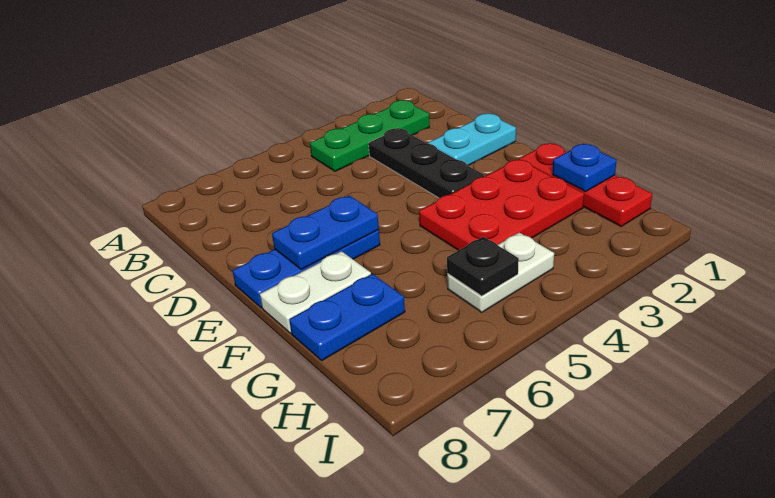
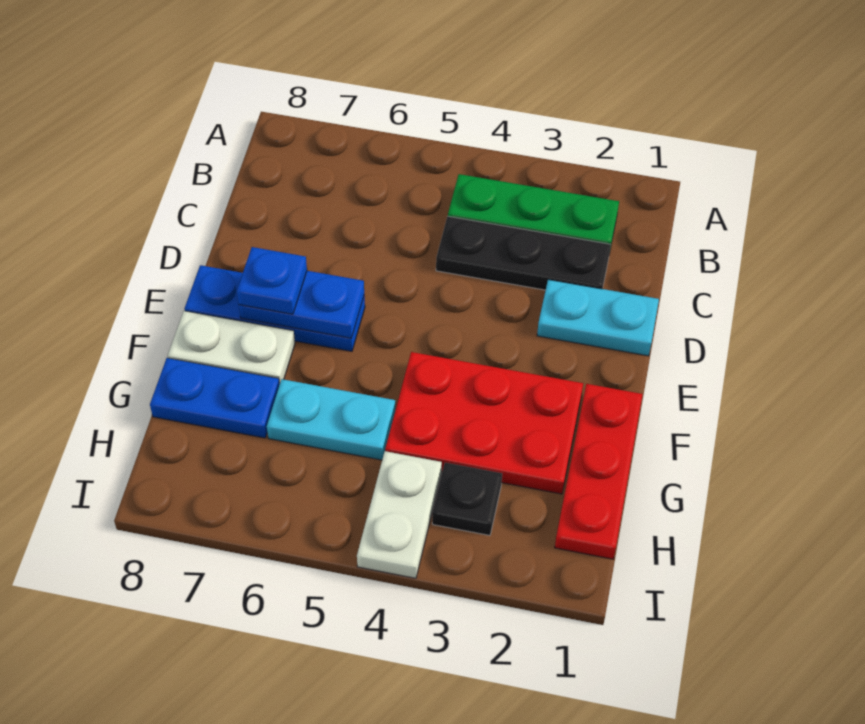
black 1x3 plate [369,128,484,198] -> black 1x3 plate turned to [436,216,611,290]
blue 1x1 plate [552,144,617,192] -> blue 1x1 plate moved to [237,247,307,314]
none -> cyan 1x2 plate [267,379,395,460]
white 1x2 plate [447,232,554,312] -> white 1x2 plate turned to [357,451,442,578]
black 1x1 plate [447,237,519,296] -> black 1x1 plate moved to [432,463,502,535]

